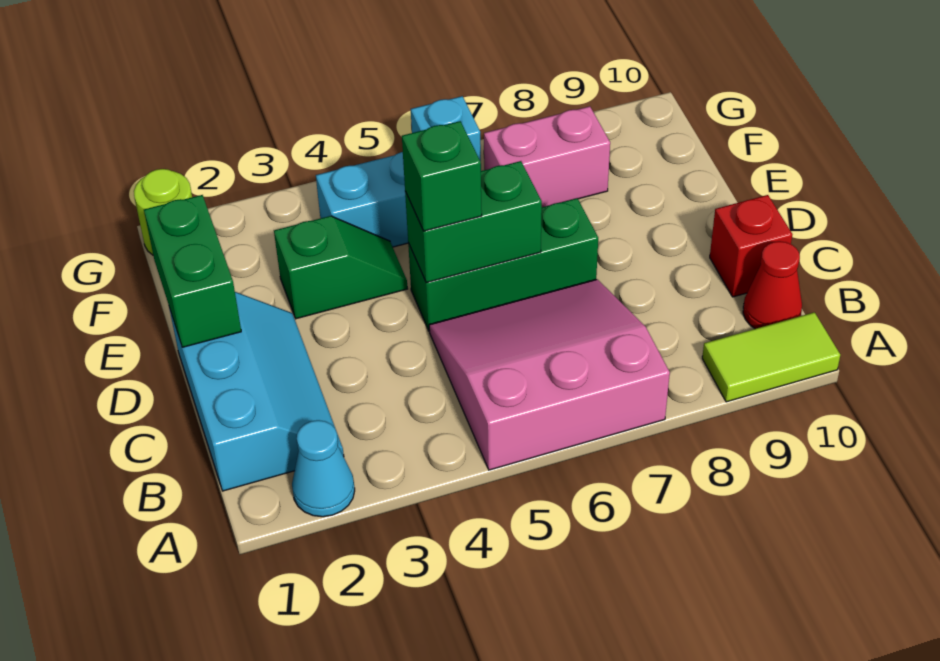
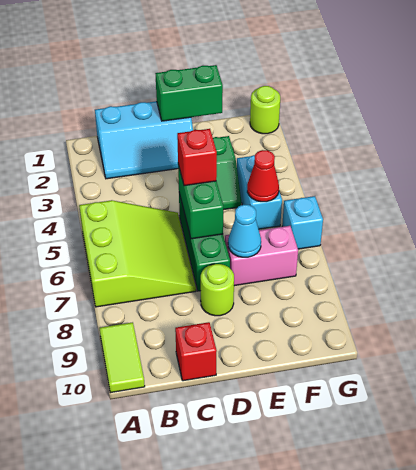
cyan 1x1 cone [292,420,355,517] -> cyan 1x1 cone moved to [228,205,261,257]
pink 3x3 slope [429,279,670,470] -> lime 3x3 slope [79,200,196,307]
red 1x1 cone [743,241,802,329] -> red 1x1 cone moved to [247,150,279,202]
green 1x1 brick [402,121,482,231] -> red 1x1 brick [177,129,217,186]
none -> lime 1x1 round brick [201,264,234,316]
pink 1x2 brick [484,106,610,207] -> pink 1x2 brick turned to [225,226,298,286]

